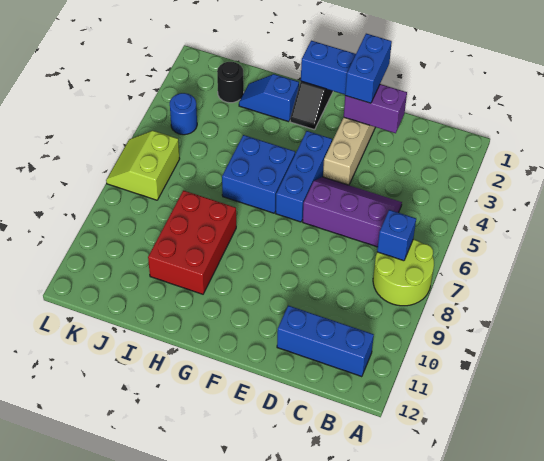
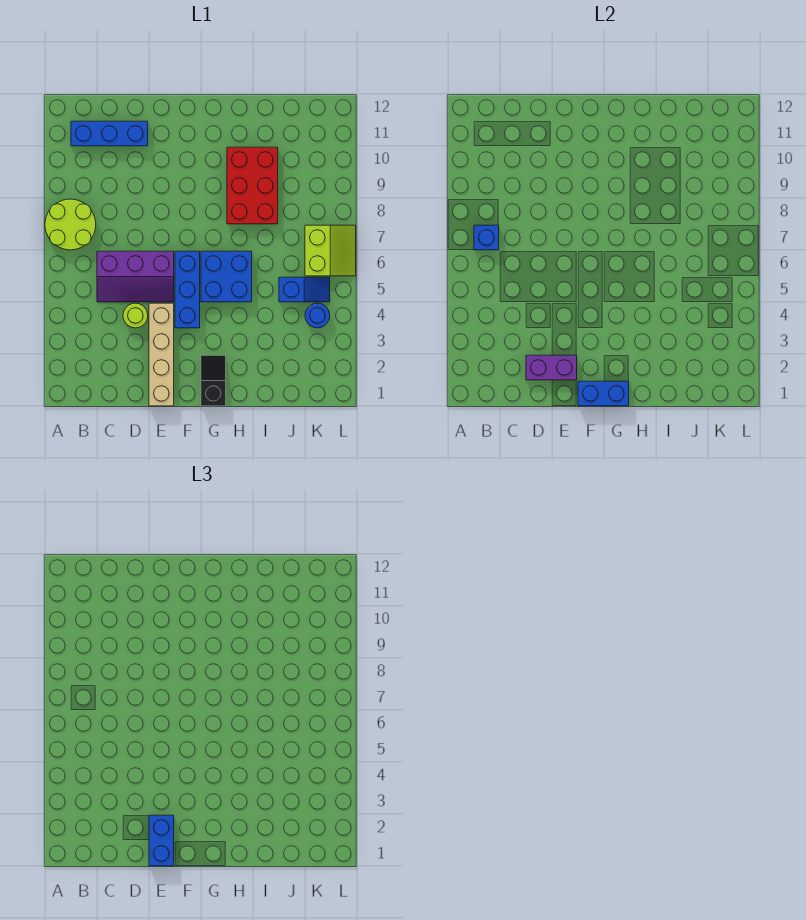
none -> lime 1x1 round brick [123,303,148,328]
blue 1x2 slope [239,74,299,122] -> blue 1x2 slope moved to [279,277,330,302]
black 1x1 round brick [217,62,244,103] -> none

